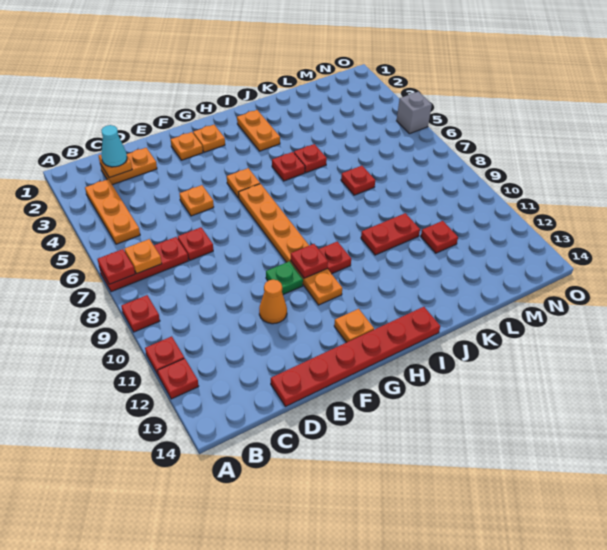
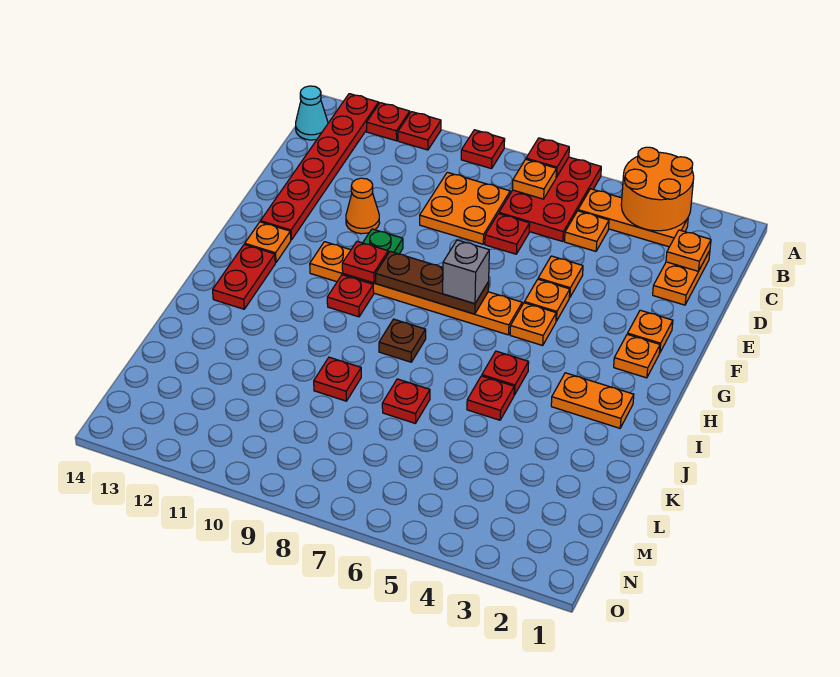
none -> orange 2x2 round brick [621,147,694,231]
red 1x3 plate [99,237,188,292] -> red 2x3 plate [499,157,601,242]
cyan 1x1 cone [101,125,127,167] -> cyan 1x1 cone moved to [296,86,328,140]
none -> orange 1x1 plate [565,211,609,251]
none -> orange 2x2 plate [420,172,510,244]
red 1x6 plate [271,307,440,407] -> red 1x6 plate moved to [261,94,379,240]
none -> orange 1x1 plate [524,279,570,321]
none -> brown 1x3 plate [376,251,489,314]
none -> brown 1x1 plate [379,319,426,362]
red 1x2 plate [361,213,420,255] -> red 1x2 plate moved to [213,244,275,309]
red 1x1 plate [421,221,458,253] -> red 1x1 plate moved to [314,357,361,401]
grey 1x1 brick [397,92,432,134] -> grey 1x1 brick moved to [443,240,489,304]

